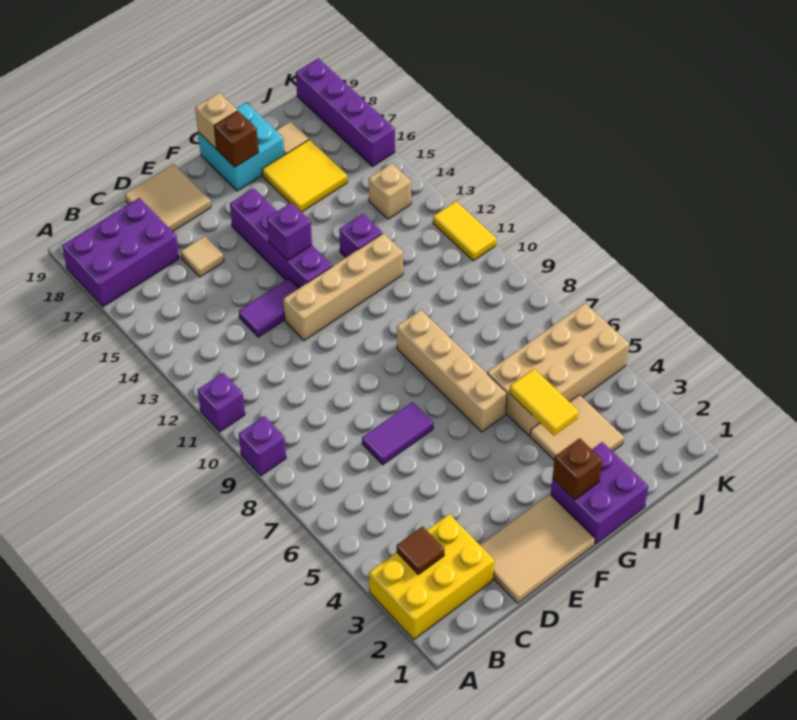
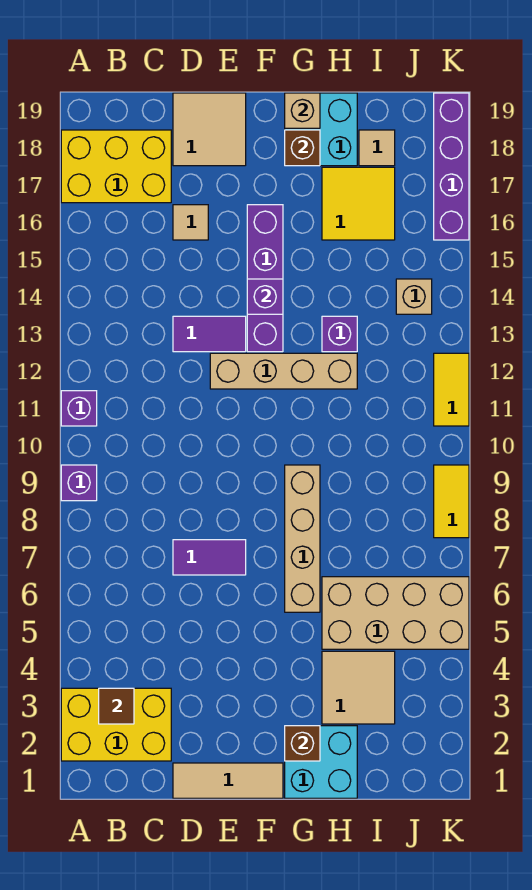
purple 2x3 brick [62,198,179,307] -> yellow 2x3 brick [61,130,171,203]
tan 2x3 tile [480,494,595,603] -> tan 1x3 tile [173,763,283,798]
purple 2x2 brick [551,442,648,544] -> cyan 2x2 brick [285,726,357,798]
yellow 1x2 tile [510,369,579,436] -> yellow 1x2 tile moved to [434,465,469,538]

